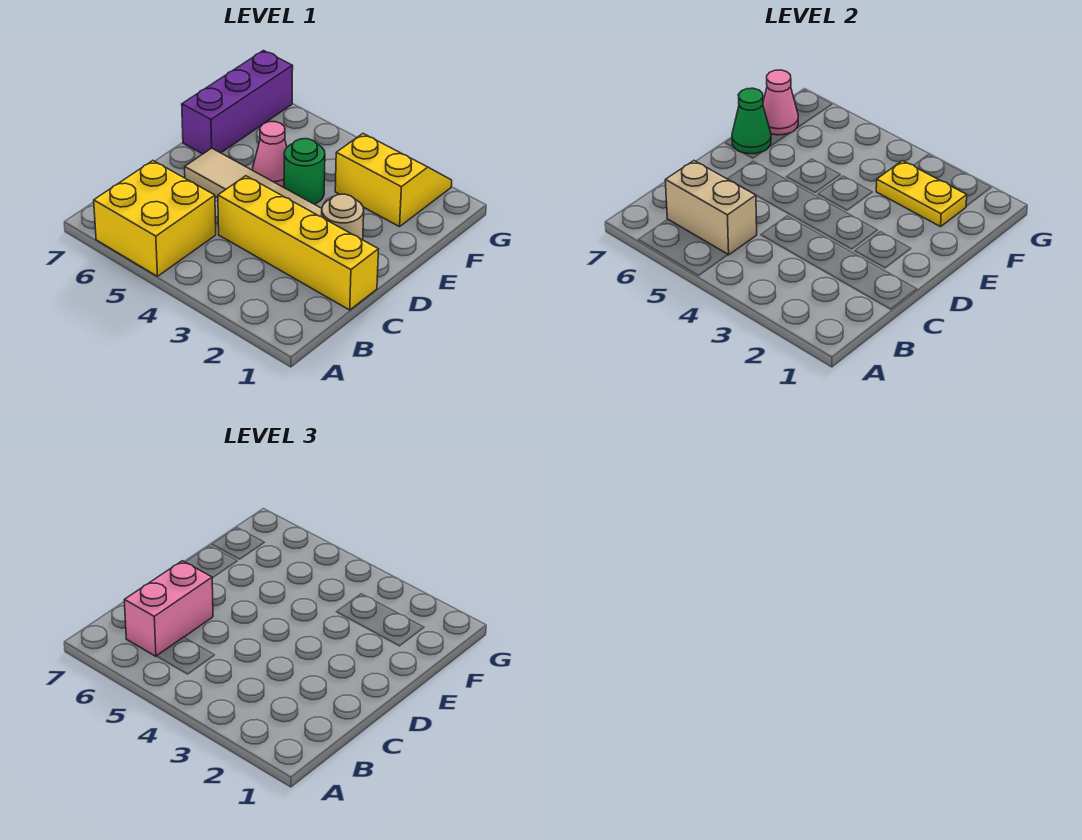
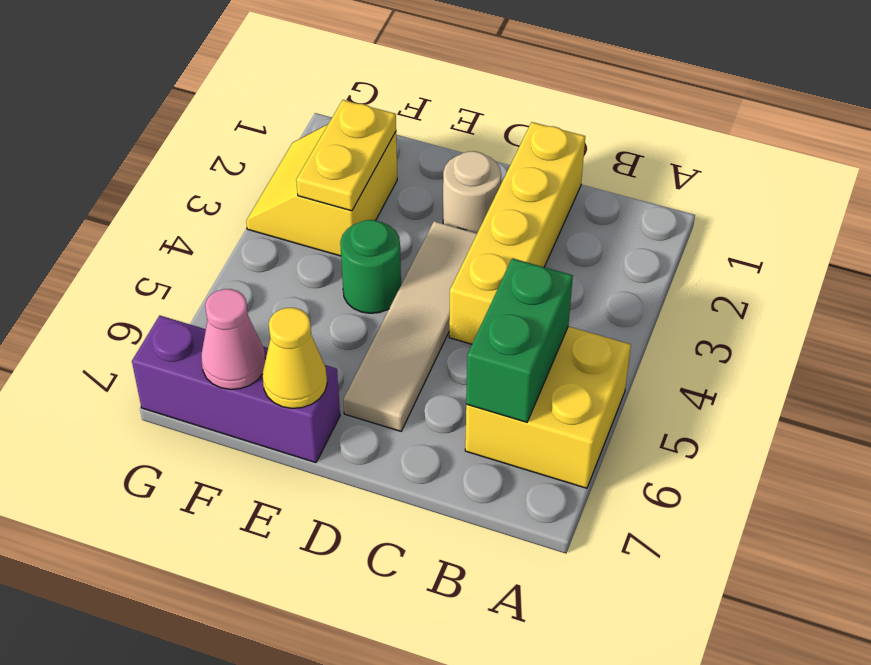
tan 1x2 brick [665,161,757,255] -> green 1x2 brick [466,258,573,422]
pink 1x2 brick [124,561,213,656] -> none
pink 1x1 cone [253,122,287,187] -> none
green 1x1 cone [732,88,771,154] -> yellow 1x1 cone [263,308,327,409]

